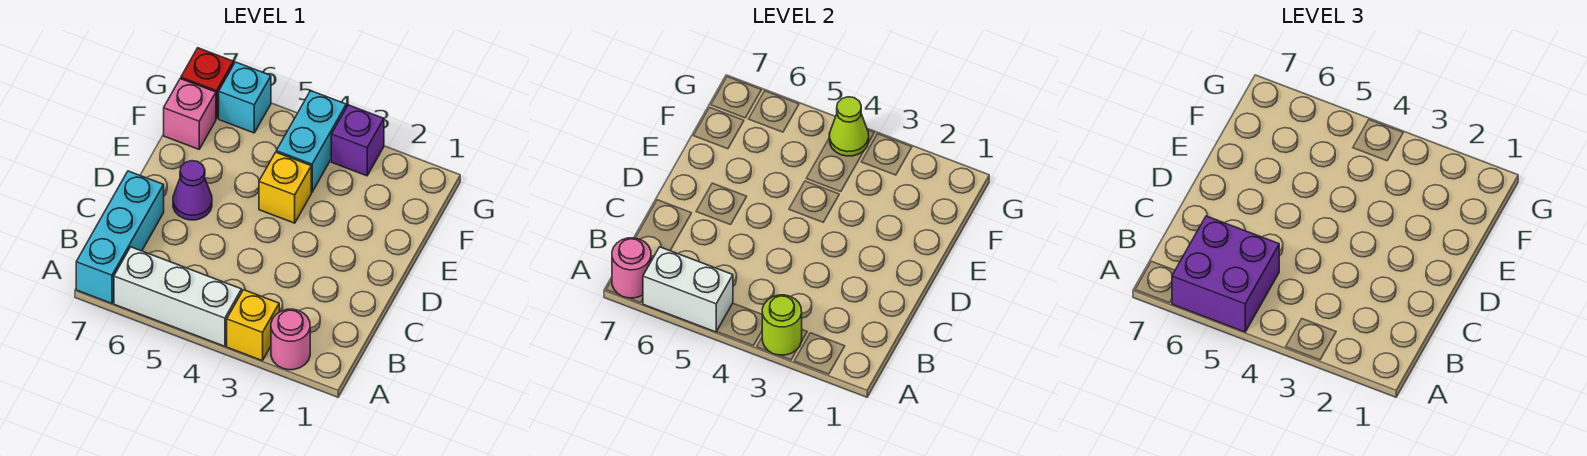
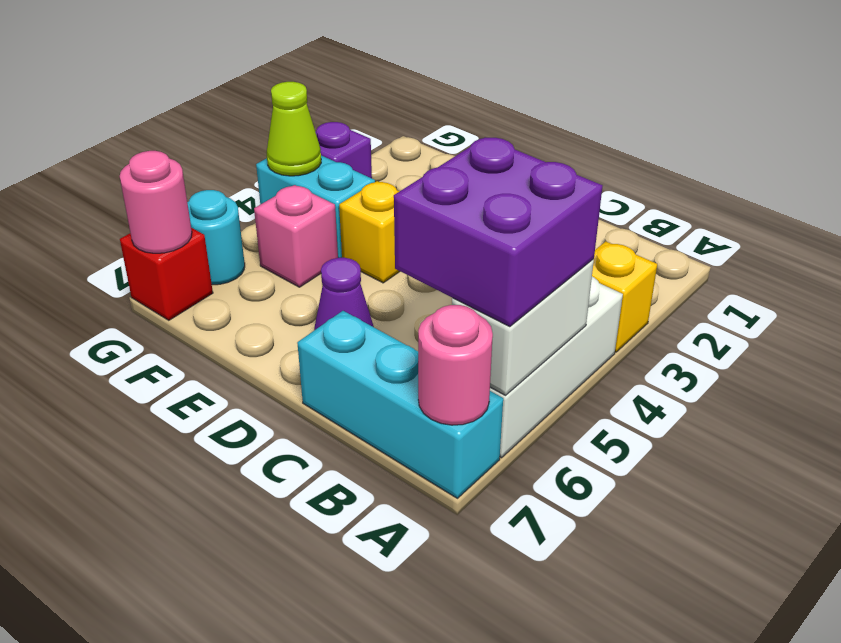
pink 1x1 round brick [271,309,310,370] -> pink 1x1 round brick moved to [120,151,192,253]
lime 1x1 round brick [762,295,802,355] -> none
pink 1x1 brick [164,79,216,149] -> pink 1x1 brick moved to [254,185,338,287]
cyan 1x1 brick [219,62,271,133] -> cyan 1x1 round brick [187,190,245,285]

